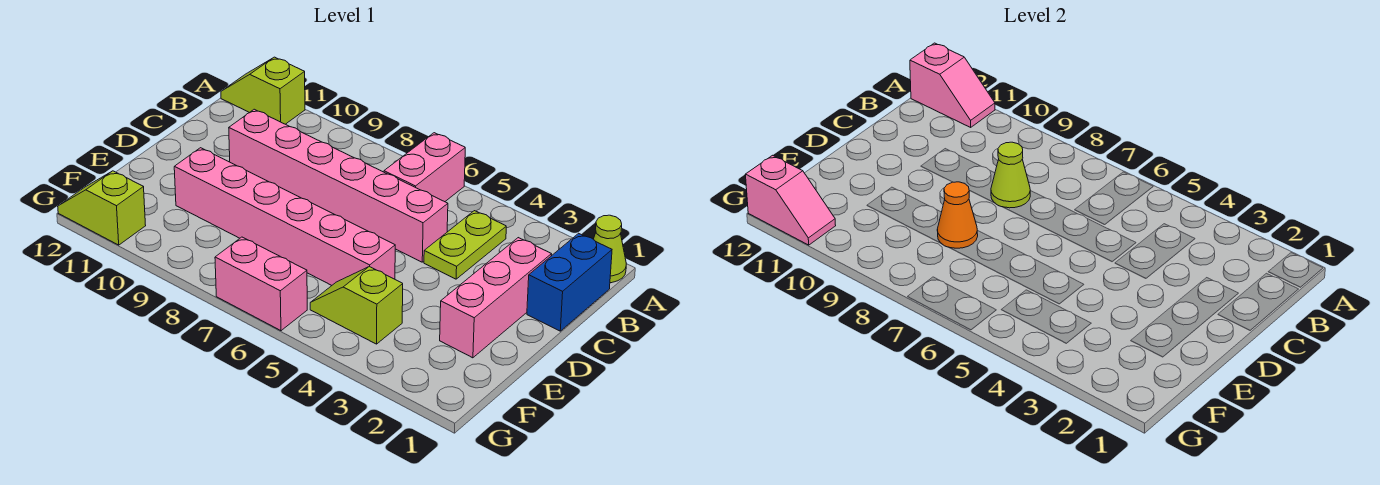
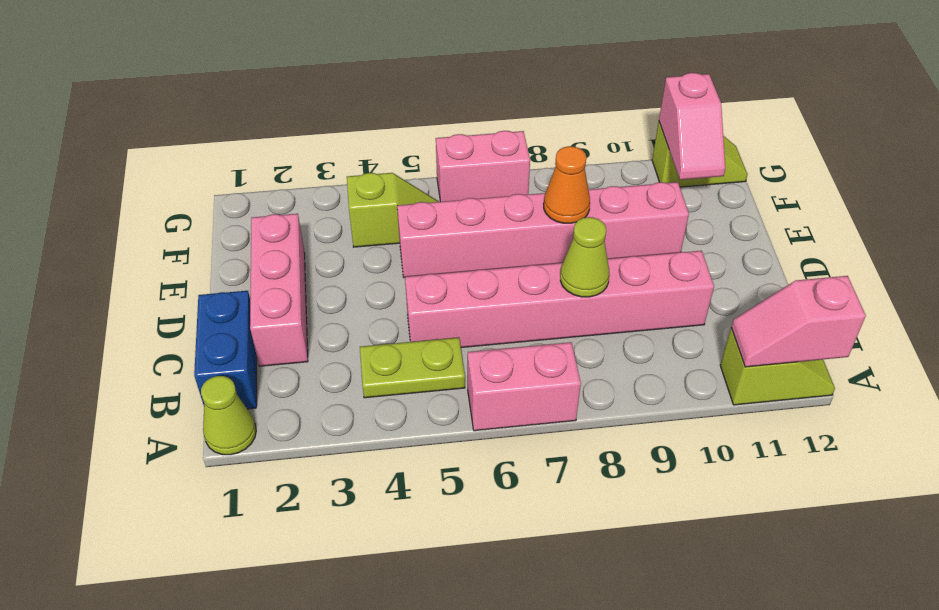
pink 1x2 brick [384,133,465,202] -> pink 1x2 brick turned to [468,342,581,431]
lime 1x2 plate [424,211,506,279] -> lime 1x2 plate turned to [360,337,465,398]
pink 1x2 slope [745,155,836,245] -> pink 1x2 slope turned to [659,73,725,180]

